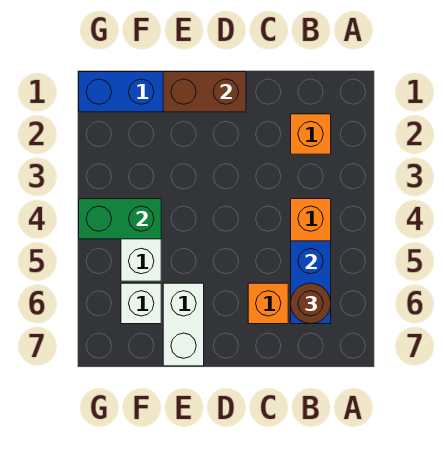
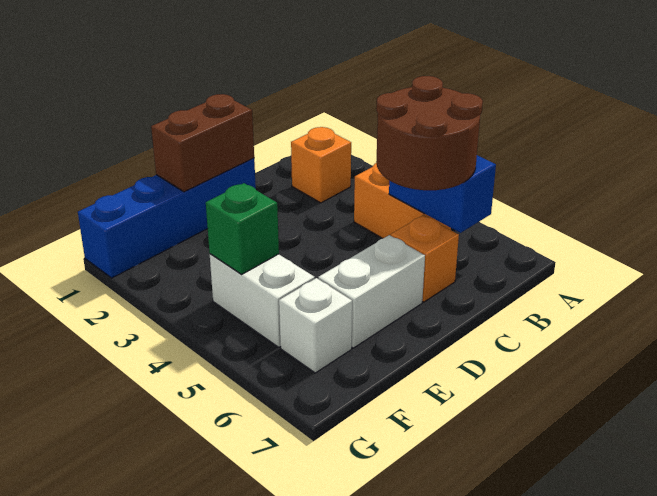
brown 1x1 round brick [291,283,331,324] -> brown 2x2 round brick [376,76,483,190]
white 1x2 brick [163,283,204,366] -> white 1x2 brick turned to [318,235,425,348]
green 1x2 brick [79,199,161,239] -> green 1x1 brick [206,183,279,275]

